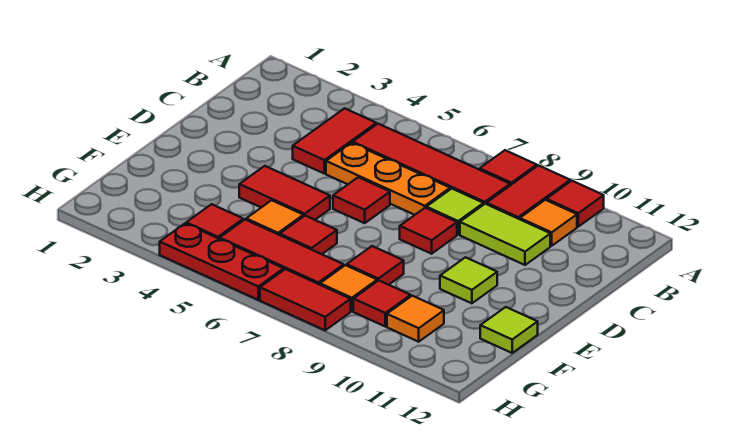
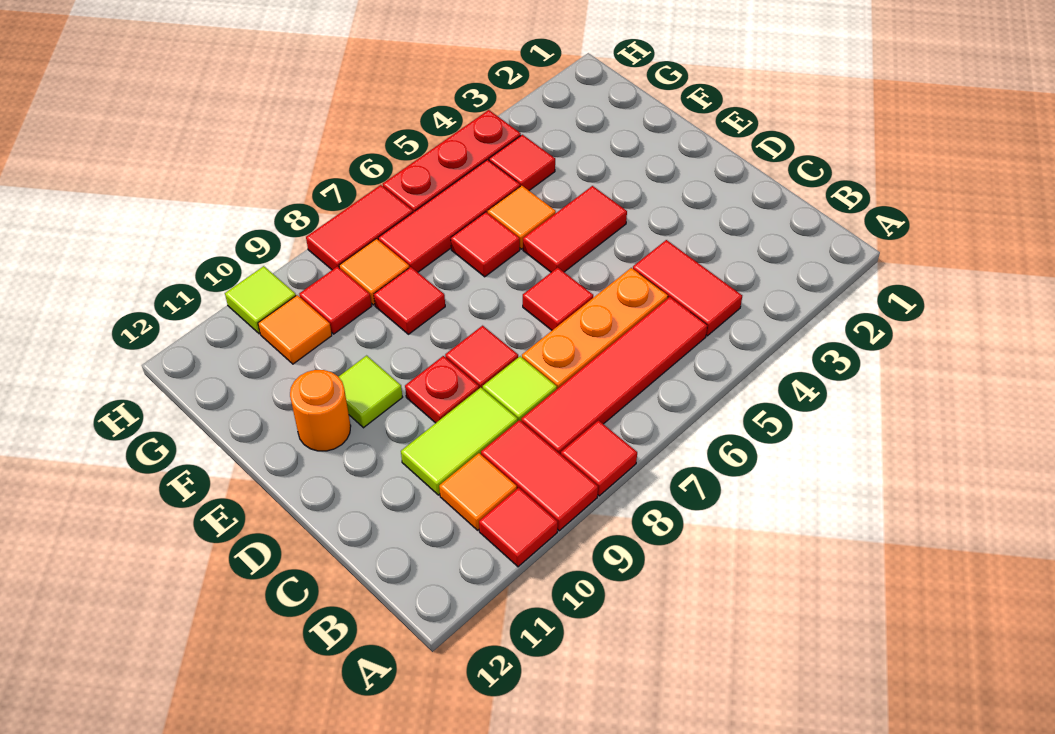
none -> red 1x1 plate [405,356,479,423]
none -> orange 1x1 round brick [290,370,351,451]
lime 1x1 tile [480,307,538,353] -> lime 1x1 tile moved to [225,266,296,334]

